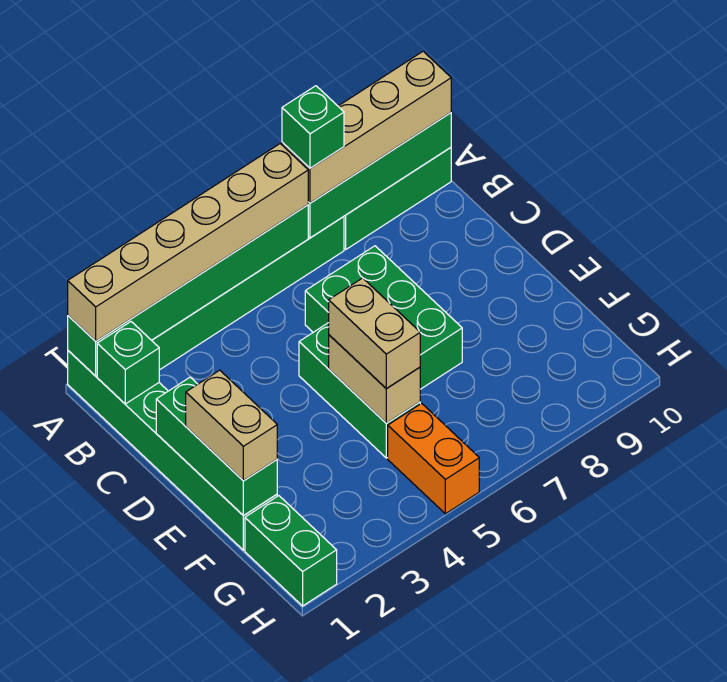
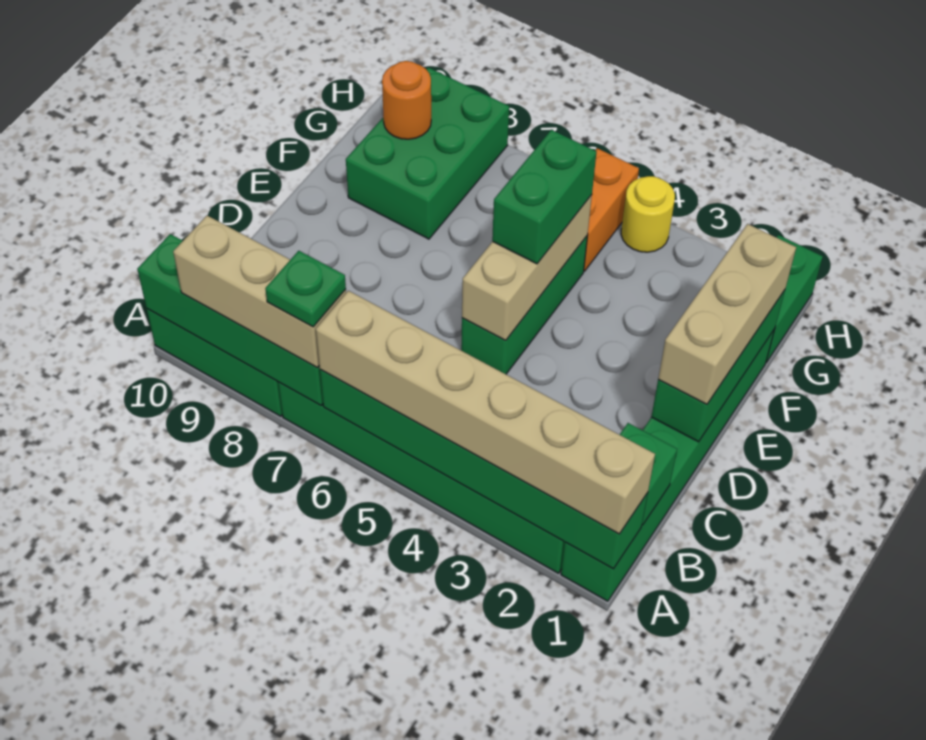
tan 1x4 brick [282,51,451,203] -> tan 1x3 brick [173,216,346,368]
green 1x1 brick [282,86,344,168] -> green 1x1 plate [265,251,346,327]
green 2x3 brick [305,246,462,389] -> green 2x3 brick moved to [346,67,509,239]
tan 1x2 brick [186,370,277,481] -> tan 1x3 brick [658,224,796,404]
tan 1x2 brick [329,335,420,423] -> tan 1x3 brick [462,195,592,340]
tan 1x2 brick [329,278,420,389] -> green 1x2 brick [492,130,596,264]
none -> orange 1x1 round brick [382,61,431,139]
none -> yellow 1x1 round brick [621,176,675,252]

